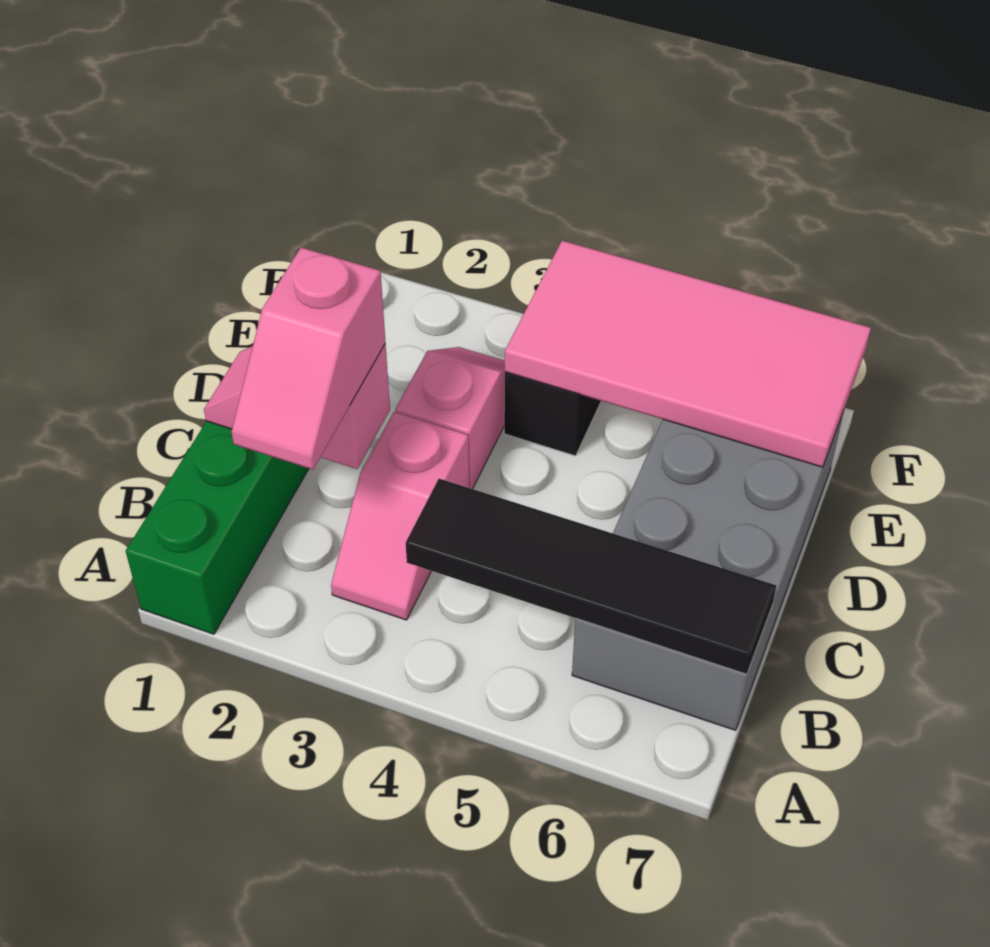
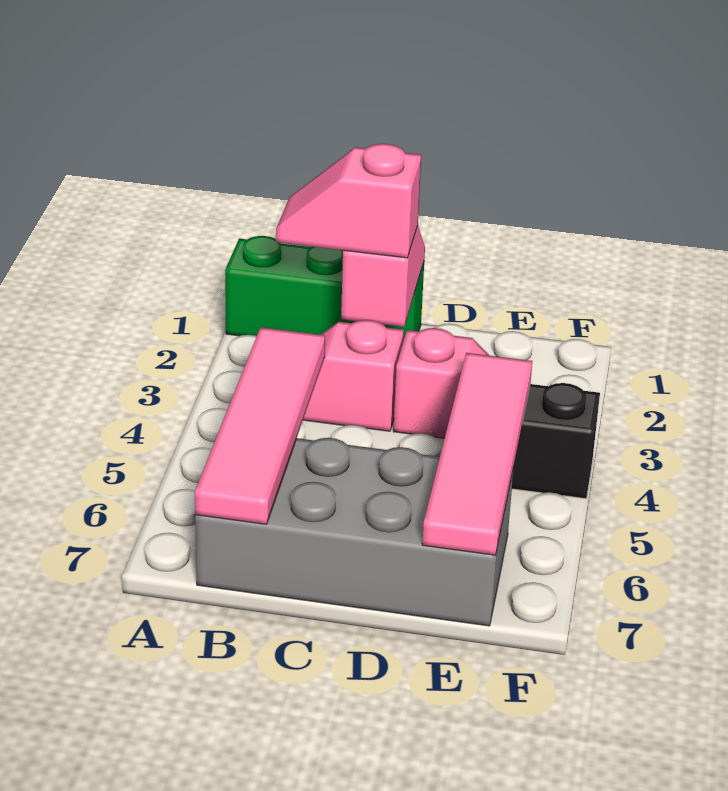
black 1x4 tile [406,479,776,674] -> pink 1x4 tile [195,327,325,524]
pink 2x4 tile [505,240,871,467] -> pink 1x4 tile [422,353,532,555]

